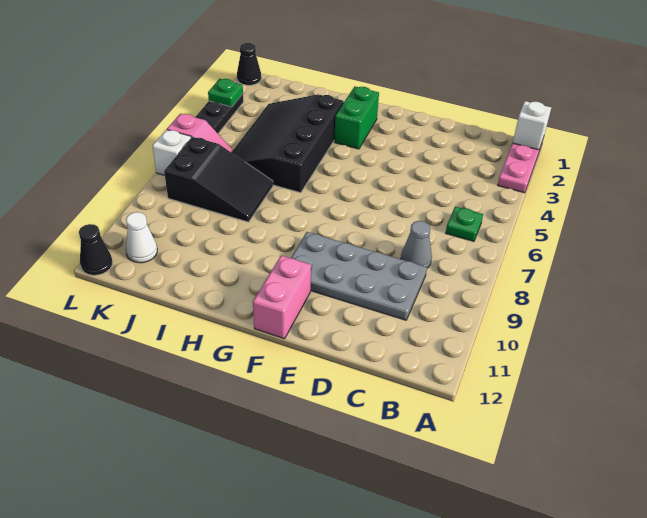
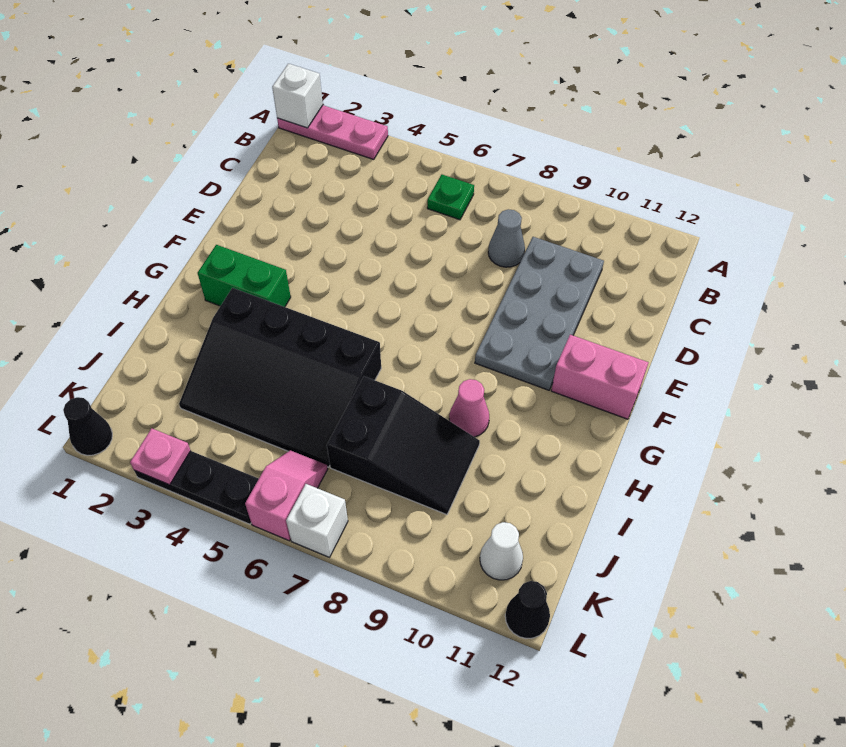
none -> pink 1x1 cone [449,379,489,437]
black 2x3 slope [164,137,273,222] -> black 2x3 slope turned to [327,376,480,515]
green 1x1 plate [208,79,243,107] -> pink 1x1 plate [130,428,191,485]

